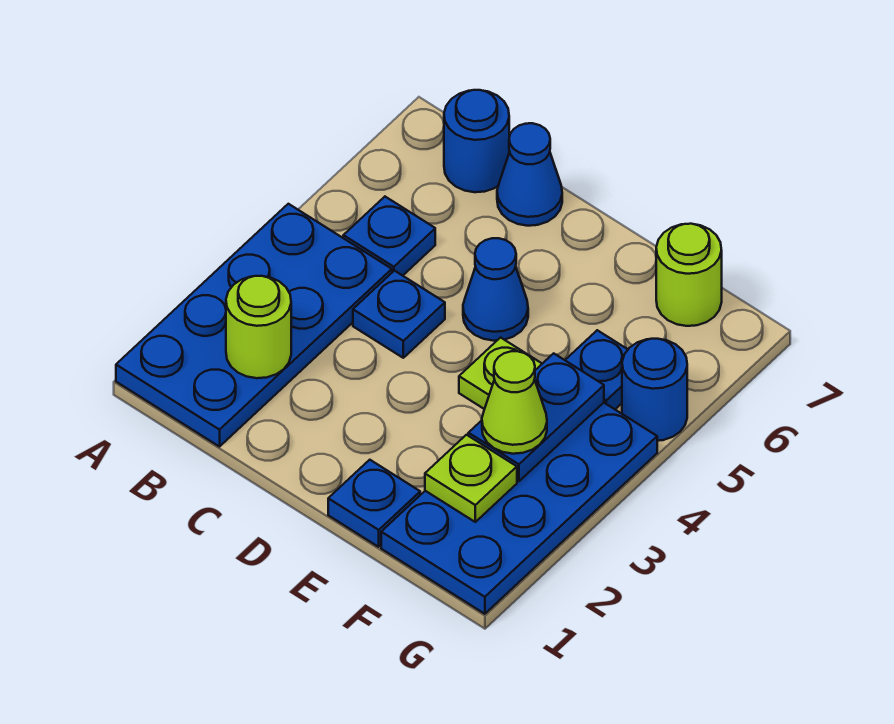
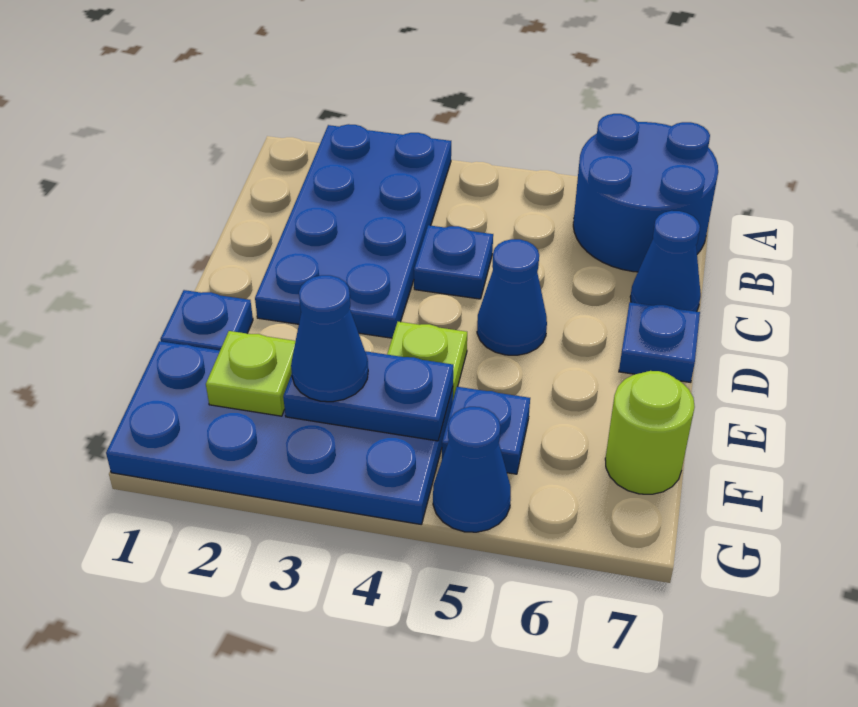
blue 2x4 plate [116,204,392,447] -> blue 2x4 plate turned to [255,124,451,338]
lime 1x1 round brick [226,276,291,378] -> none
blue 1x1 plate [343,197,435,276] -> blue 1x1 plate moved to [619,302,700,382]
blue 1x1 round brick [444,90,509,192] -> blue 2x2 round brick [573,114,718,272]
lime 1x1 cone [482,351,547,454] -> blue 1x1 cone [291,275,368,402]
blue 1x1 round brick [622,339,687,441] -> blue 1x1 cone [433,407,511,532]

